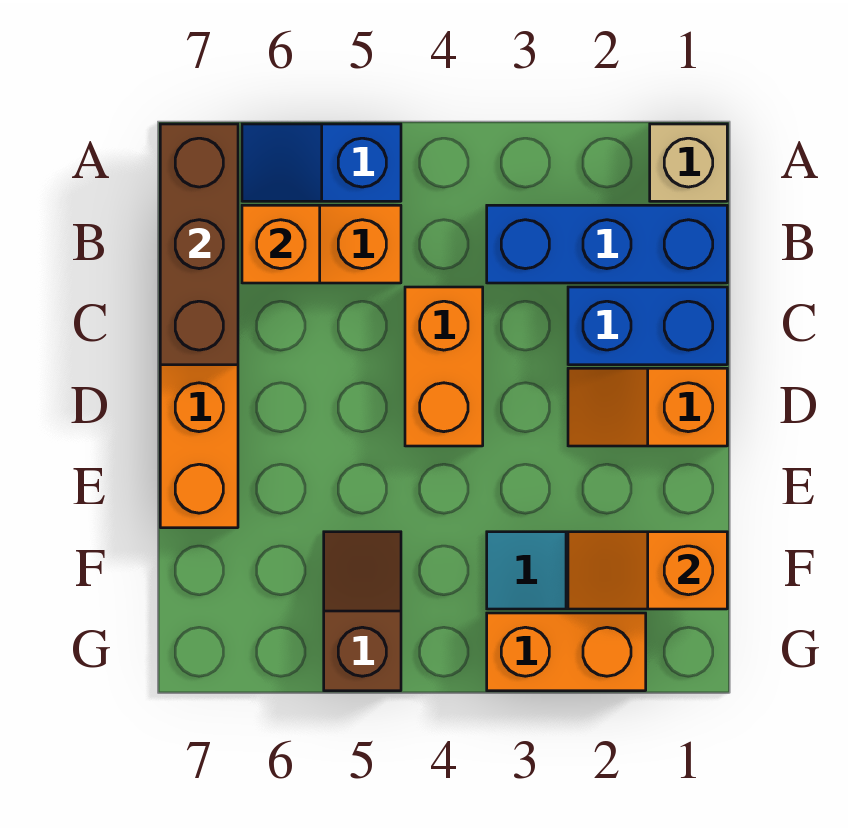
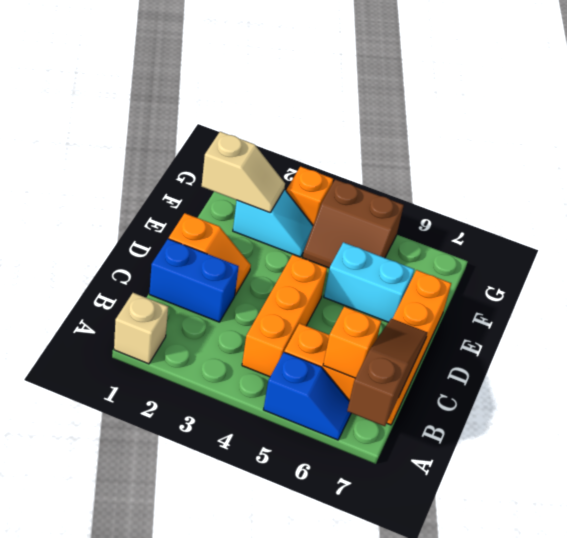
brown 1x3 brick [160,124,238,365] -> brown 1x3 slope [347,319,427,426]
blue 1x3 brick [487,205,727,283] -> none
orange 1x2 brick [405,287,483,446] -> orange 1x3 brick [242,254,327,377]
none -> cyan 1x2 brick [324,242,414,322]
orange 1x2 slope [568,532,727,609] -> tan 1x2 slope [202,132,285,213]
brown 1x2 slope [324,532,401,691] -> brown 2x2 slope [302,179,404,268]
orange 1x2 brick [487,613,646,691] -> orange 1x1 brick [286,167,333,225]

